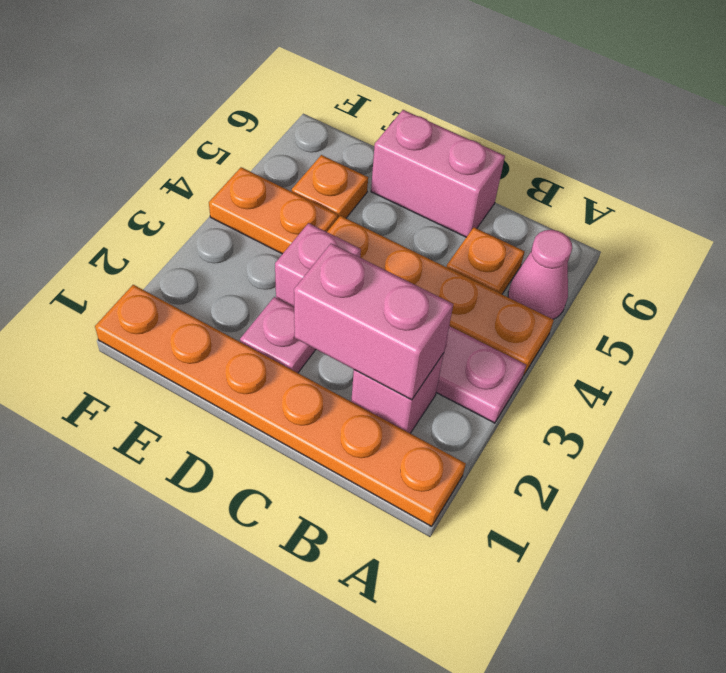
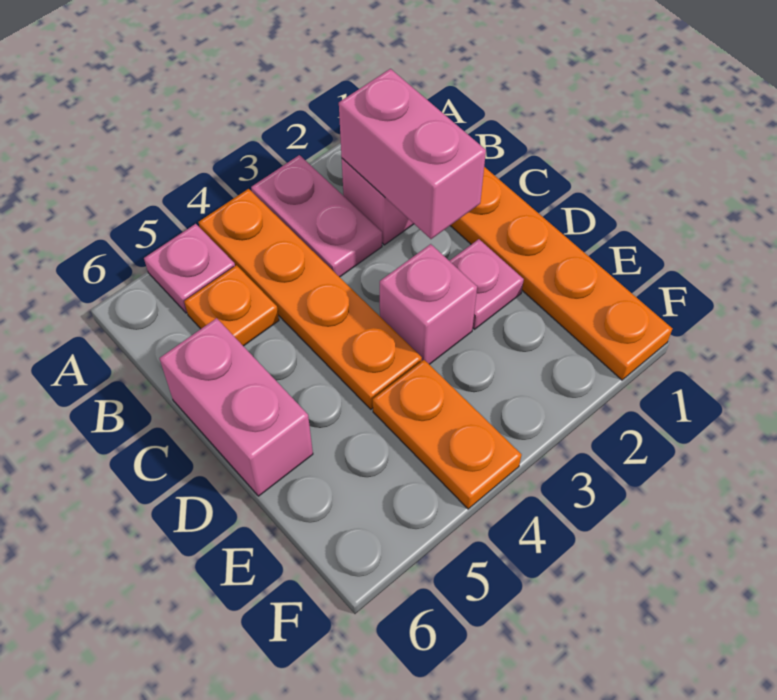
pink 1x1 cone [508,230,572,319] -> pink 1x1 plate [144,224,235,313]
orange 1x1 plate [292,155,368,218] -> none

